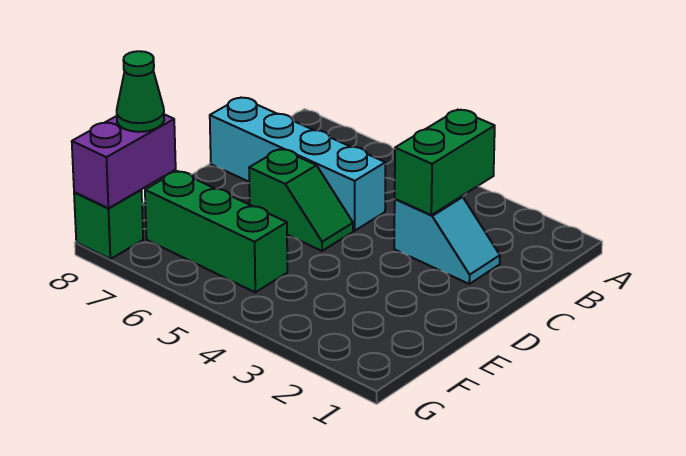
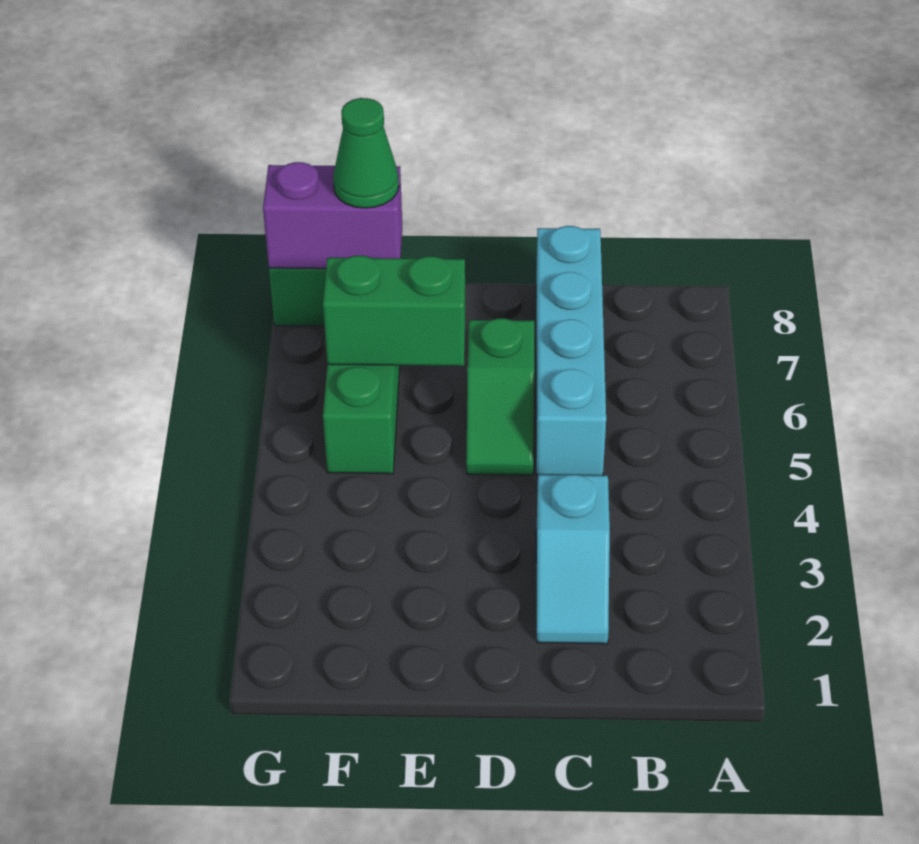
green 1x2 brick [395,110,495,215] -> green 1x2 brick moved to [323,256,466,366]

